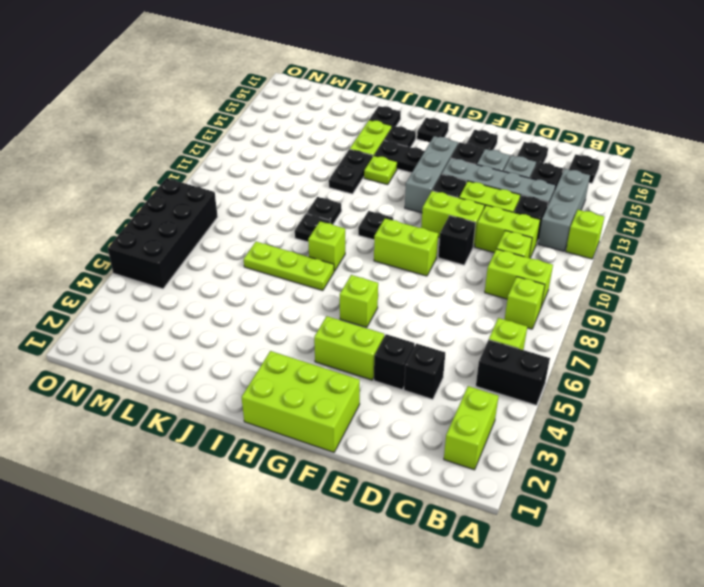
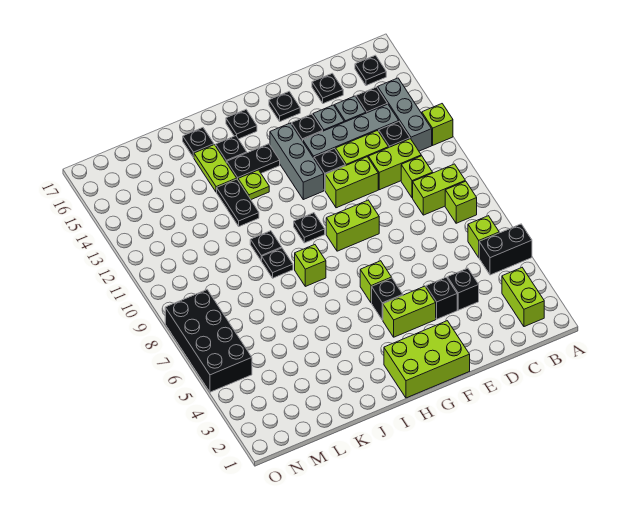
black 1x1 brick [438,215,476,265] -> black 1x1 brick moved to [372,278,403,320]
lime 1x3 plate [244,242,334,291] -> none

